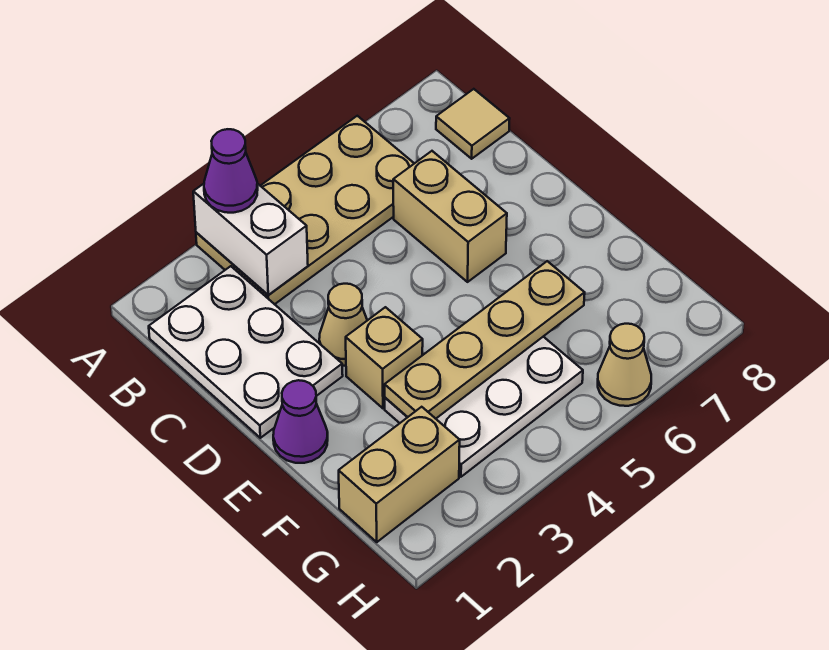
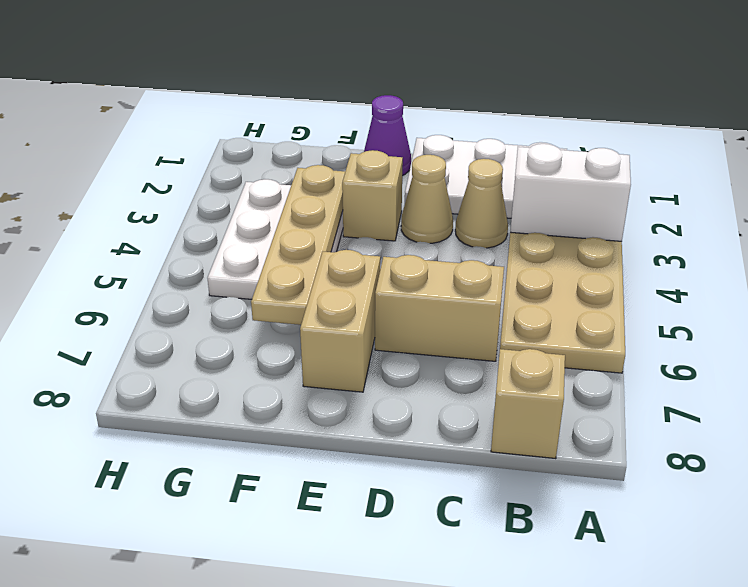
purple 1x1 cone [204,129,258,213] -> none
tan 1x1 tile [436,89,510,159] -> tan 1x1 brick [491,349,565,459]
tan 1x2 brick [339,407,460,542] -> tan 1x2 brick moved to [300,250,380,392]
tan 1x1 cone [598,324,651,406] -> tan 1x1 cone moved to [455,159,508,248]

